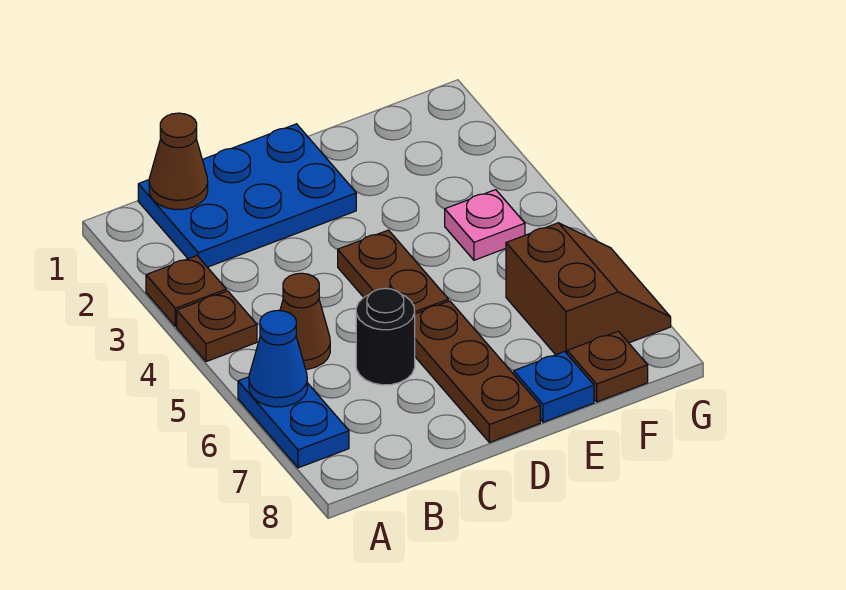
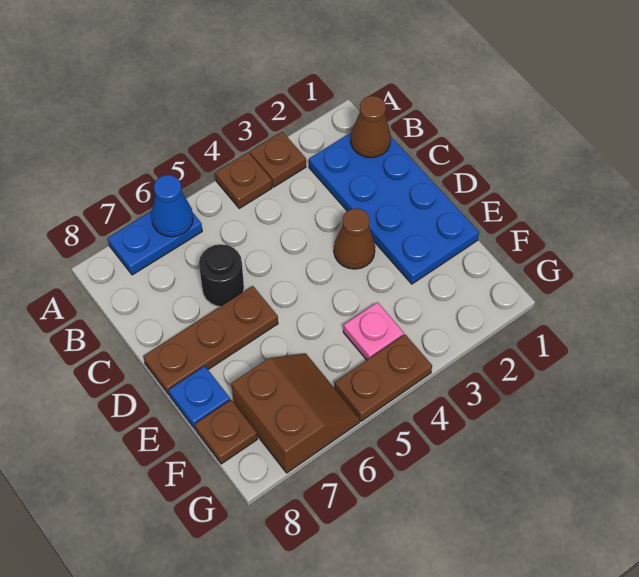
blue 2x3 plate [138,124,356,267] -> blue 2x4 plate [309,133,479,284]
brown 1x1 cone [280,273,330,369] -> brown 1x1 cone moved to [334,208,375,269]
brown 1x2 plate [338,230,448,314] -> brown 1x2 plate moved to [335,334,432,421]
brown 2x2 slope [506,223,671,355] -> brown 2x2 slope turned to [231,353,360,473]

